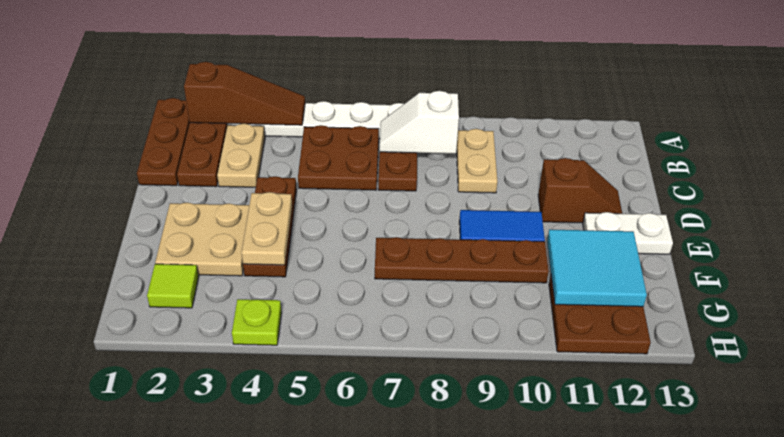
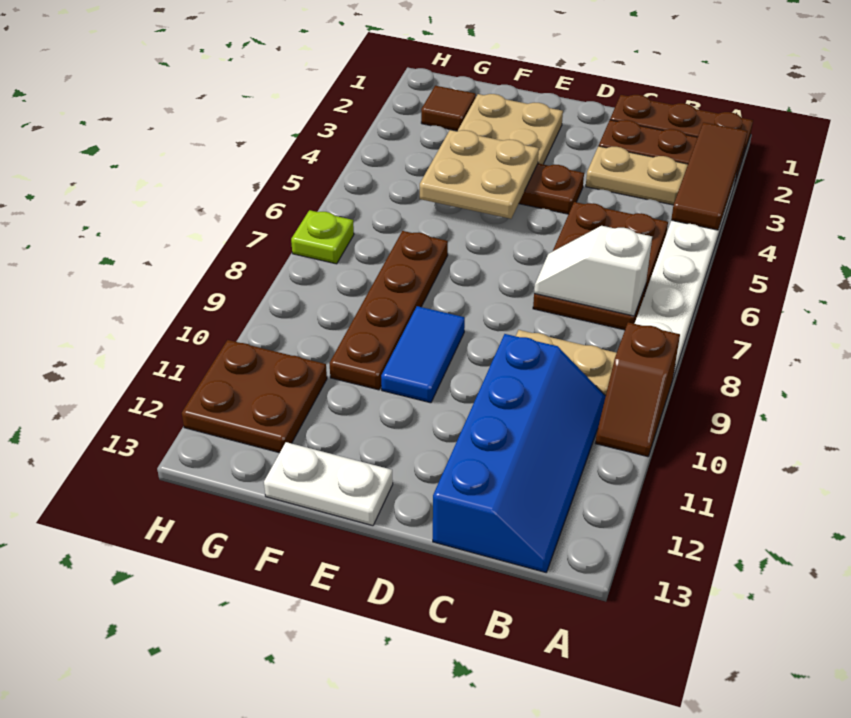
brown 1x3 slope [184,62,305,125] -> brown 1x3 tile [671,122,748,230]
white 1x2 slope [380,91,459,154] -> white 1x2 slope turned to [534,226,652,316]
none -> blue 2x4 slope [433,334,606,572]
brown 1x2 slope [538,158,622,223] -> brown 1x2 slope moved to [596,322,680,457]
tan 1x2 plate [242,192,292,265] -> tan 2x2 plate [420,130,539,219]
white 1x2 plate [583,212,673,254] -> white 1x2 plate turned to [264,442,393,526]
cyan 2x2 tile [547,229,647,307] -> none
lime 1x1 tile [147,264,199,308] -> brown 1x1 tile [421,86,476,131]
lime 1x1 plate [232,299,281,345] -> lime 1x1 plate moved to [291,210,354,264]

